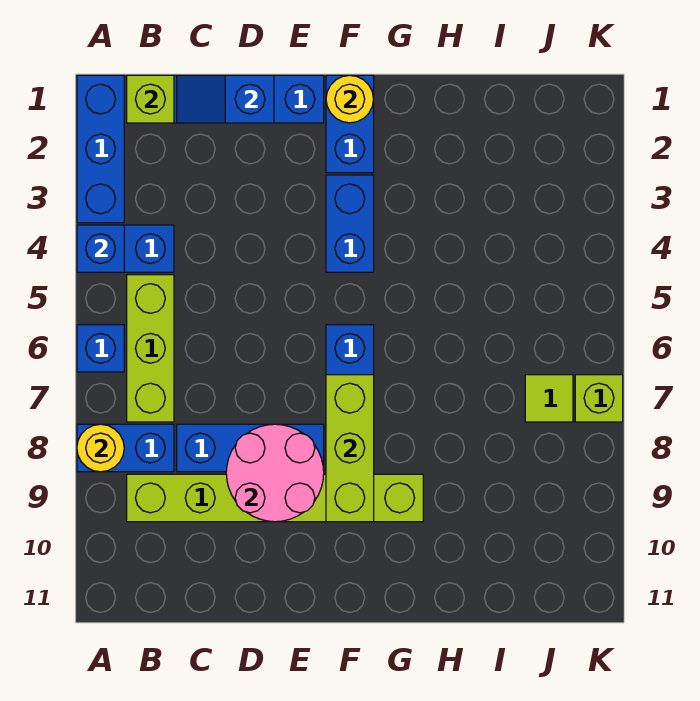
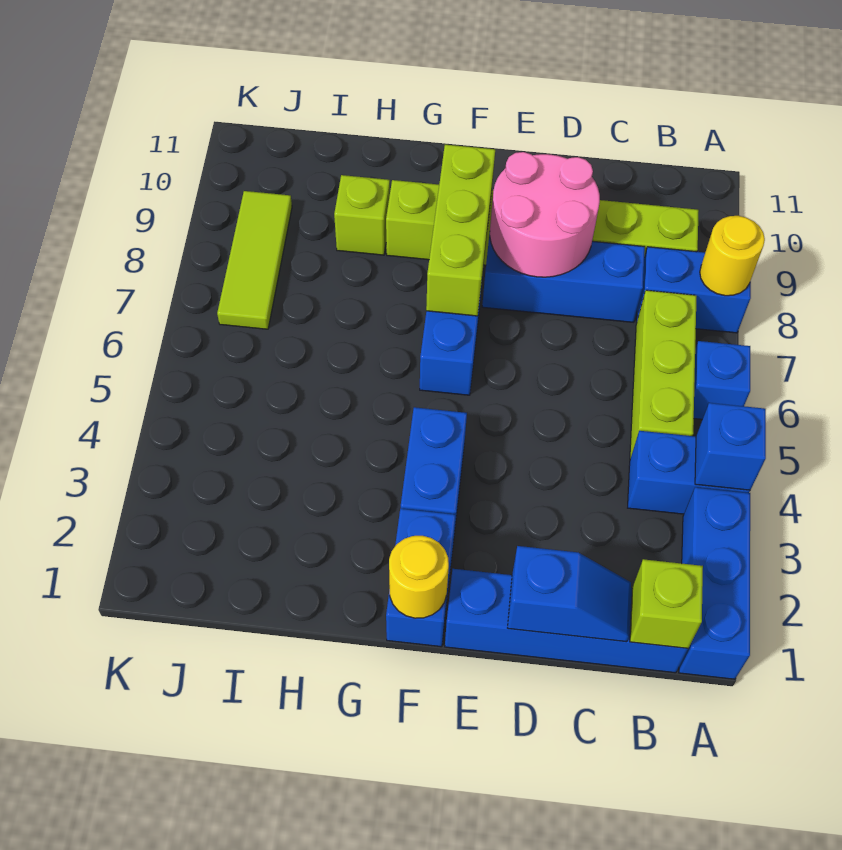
lime 1x1 tile [525,375,573,422] -> lime 1x3 tile [217,191,292,329]
lime 1x1 brick [575,375,623,422] -> lime 1x1 brick moved to [334,175,390,255]

